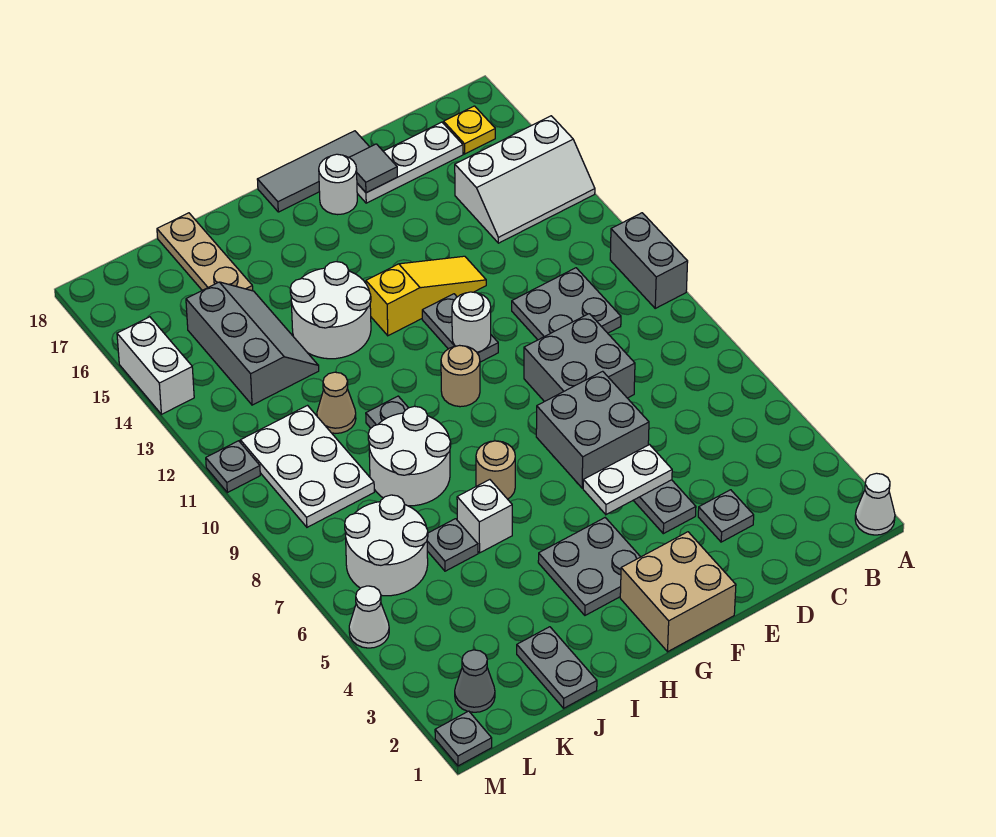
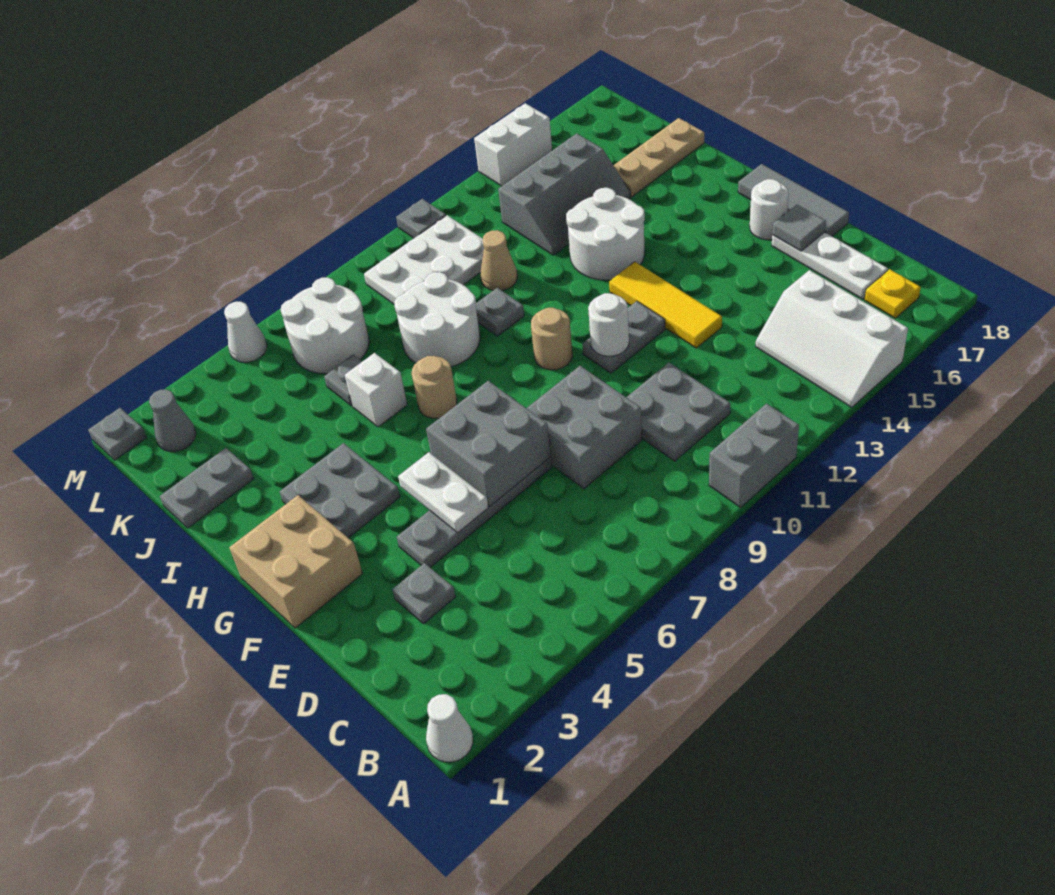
yellow 1x3 slope [366,256,486,336] -> yellow 1x3 tile [609,262,722,348]

